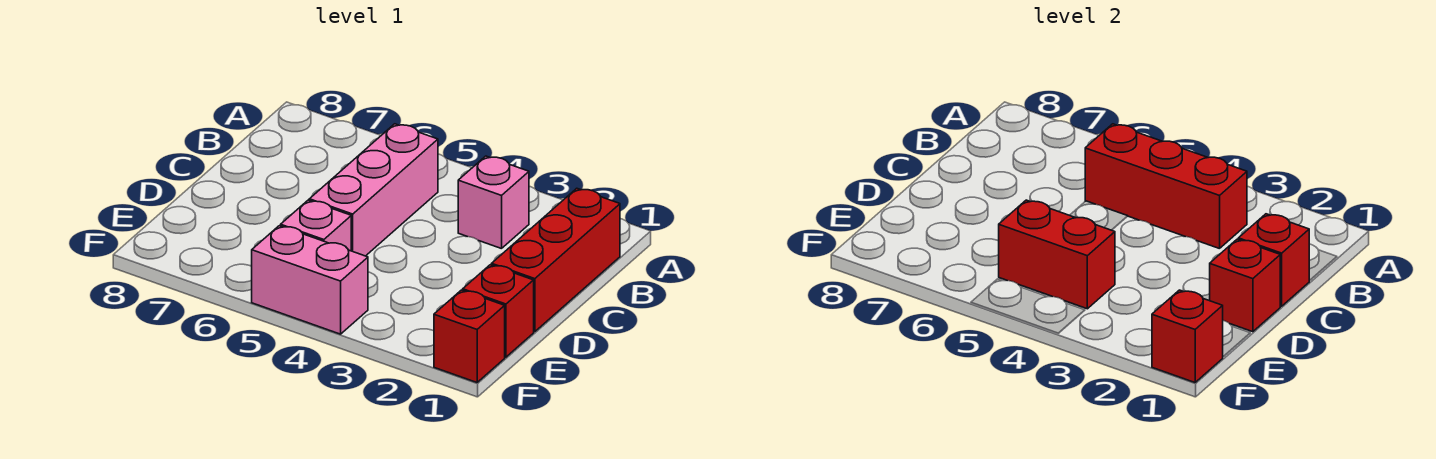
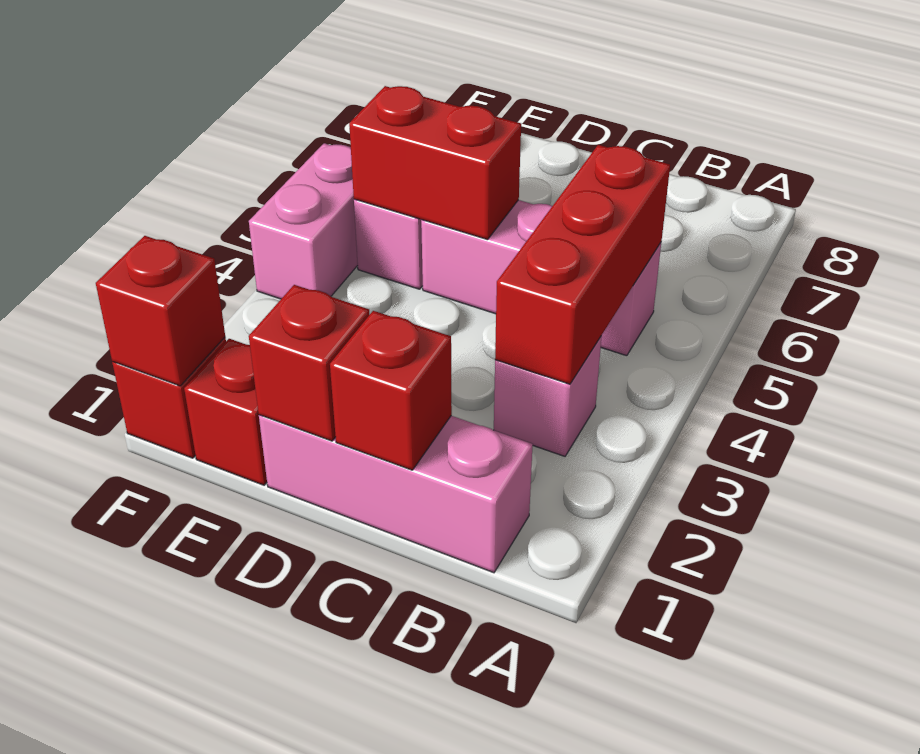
red 1x3 brick [492,188,620,332] -> pink 1x3 brick [259,415,533,573]
red 1x2 brick [999,200,1115,309] -> red 1x2 brick turned to [349,86,521,240]

